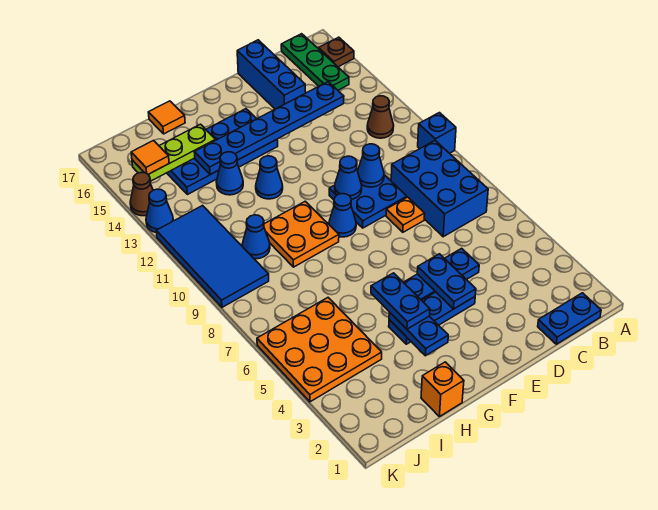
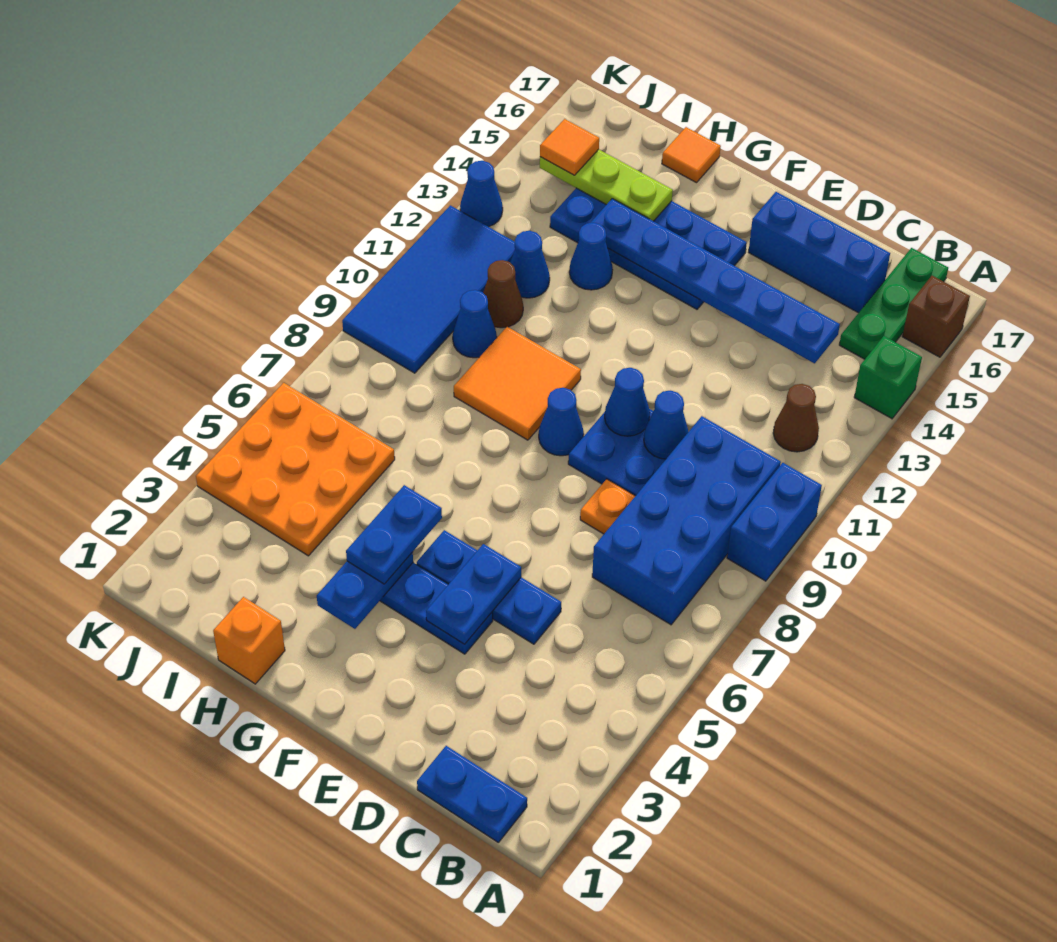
blue 1x1 brick [418,113,456,153] -> blue 1x2 brick [727,463,822,581]
none -> green 1x1 brick [854,336,922,419]
brown 1x1 plate [319,37,354,67] -> brown 1x1 brick [902,276,970,357]
blue 2x3 brick [391,141,488,237] -> blue 2x4 brick [592,416,781,625]
blue 1x3 brick [237,40,306,109] -> blue 1x3 brick turned to [749,192,890,313]
orange 2x2 plate [264,201,339,267] -> orange 2x2 tile [454,327,581,440]
blue 1x1 cone [256,156,283,199] -> blue 1x1 cone moved to [510,231,550,298]
brown 1x1 cone [130,173,153,216] -> brown 1x1 cone moved to [483,260,523,328]

